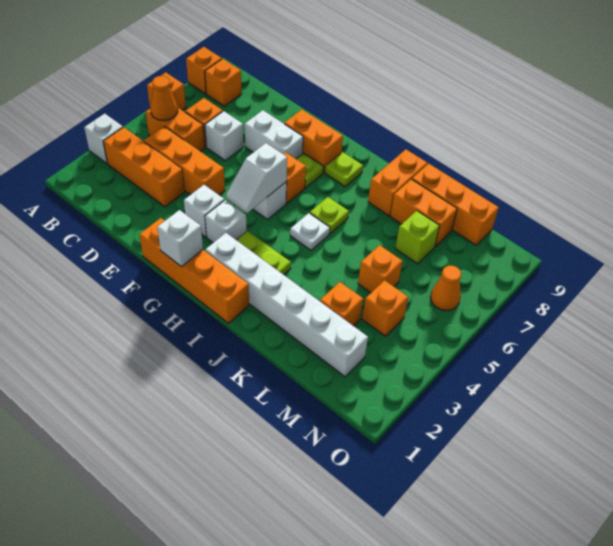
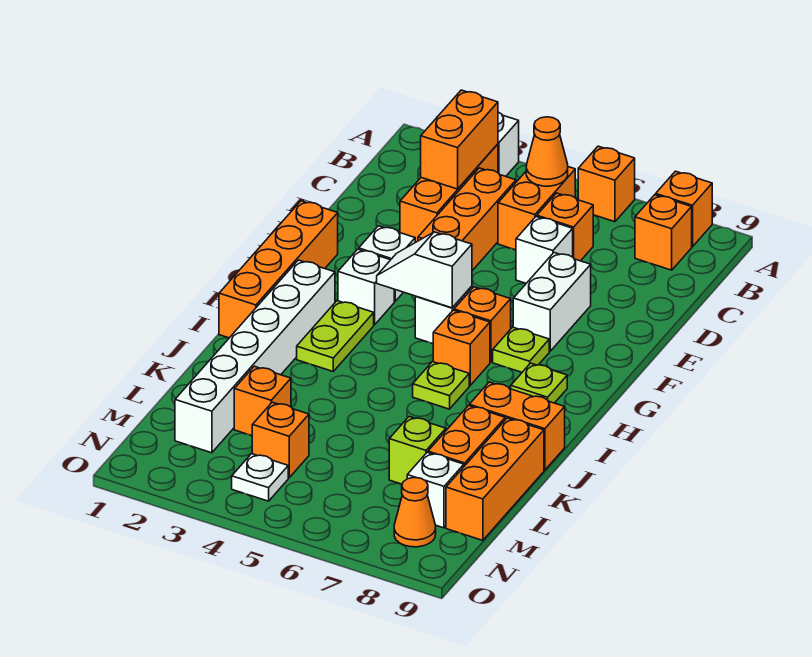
orange 1x2 brick [284,109,343,172] -> orange 1x2 brick moved to [421,90,498,189]
white 1x1 brick [157,210,203,267] -> white 1x1 brick moved to [407,452,464,528]
white 1x1 plate [290,213,330,250] -> white 1x1 plate moved to [232,454,288,501]
orange 1x1 brick [358,245,403,293] -> orange 1x1 brick moved to [433,310,490,386]
orange 1x1 cone [431,266,461,311] -> orange 1x1 cone moved to [394,478,436,547]

